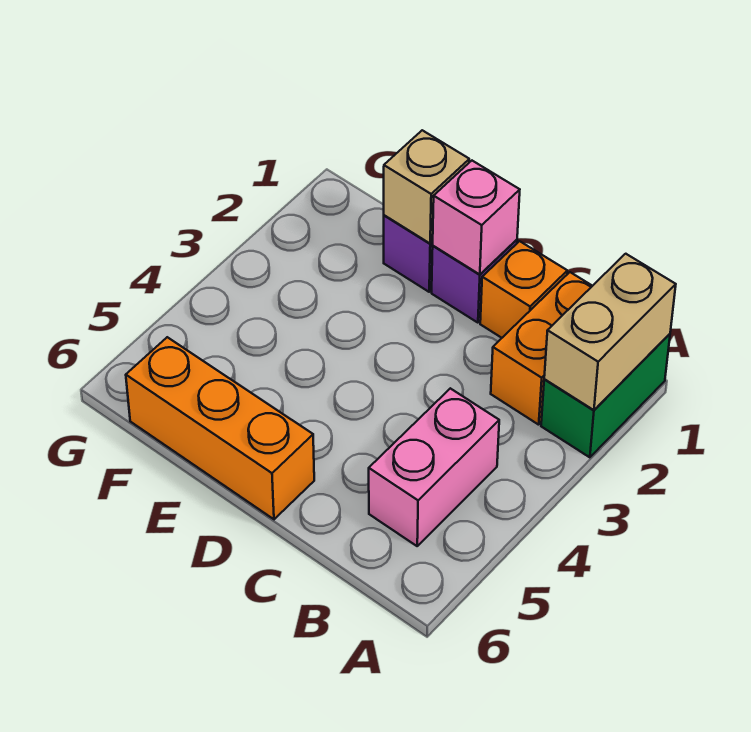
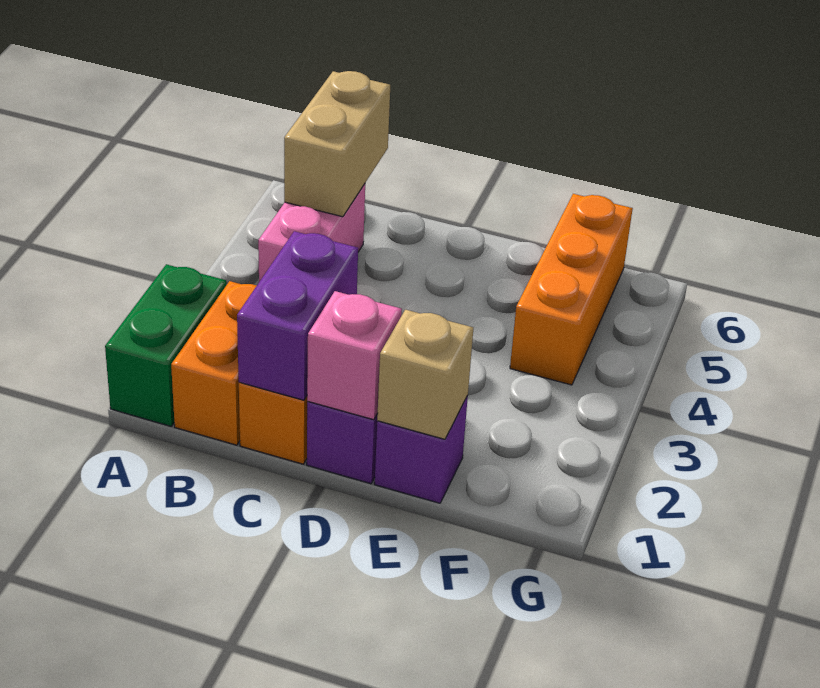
tan 1x2 brick [544,254,676,410] -> tan 1x2 brick moved to [284,71,390,217]
none -> purple 1x2 brick [237,231,358,400]
orange 1x3 brick [126,337,314,519] -> orange 1x3 brick turned to [510,194,633,385]

